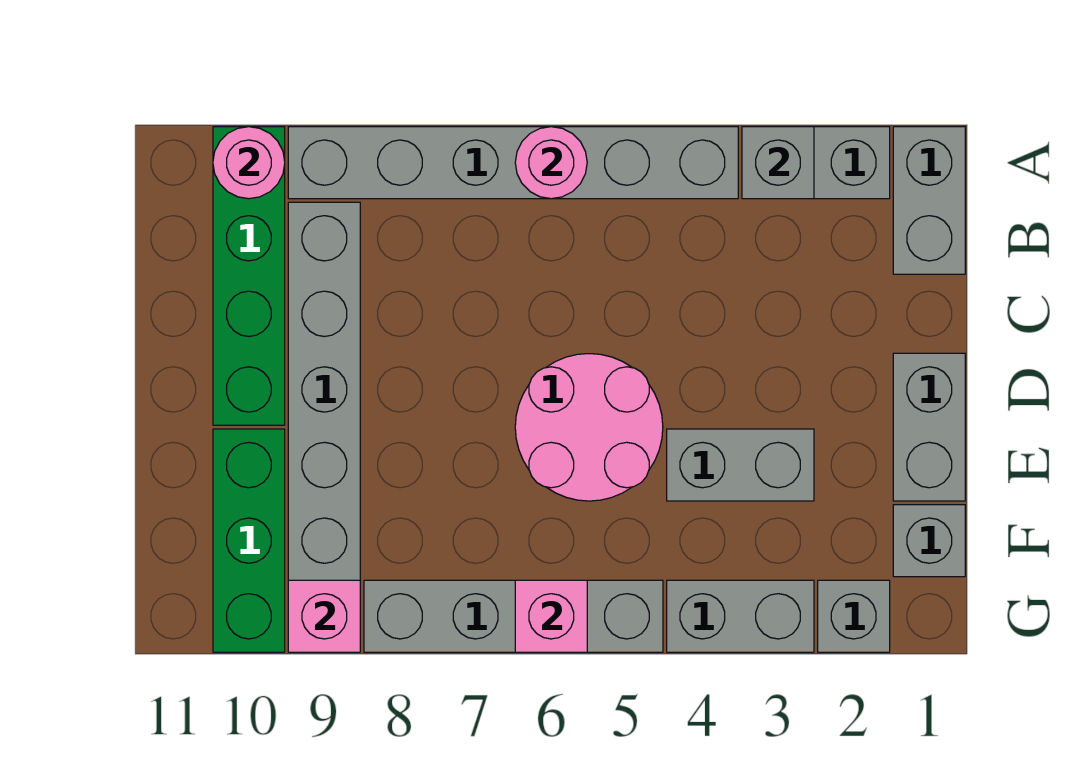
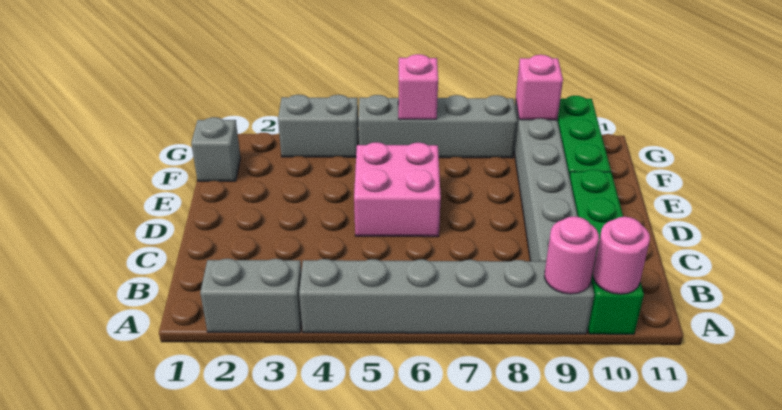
grey 1x2 brick [893,127,965,274] -> none
grey 1x1 brick [742,127,814,199] -> none
pink 1x1 round brick [515,127,587,199] -> pink 1x1 round brick moved to [544,216,599,294]
grey 1x2 brick [893,353,965,501] -> none
pink 2x2 round brick [515,354,663,501] -> pink 2x2 brick [354,142,441,237]
grey 1x2 brick [667,429,814,501] -> none
grey 1x1 brick [818,580,890,652] -> none

